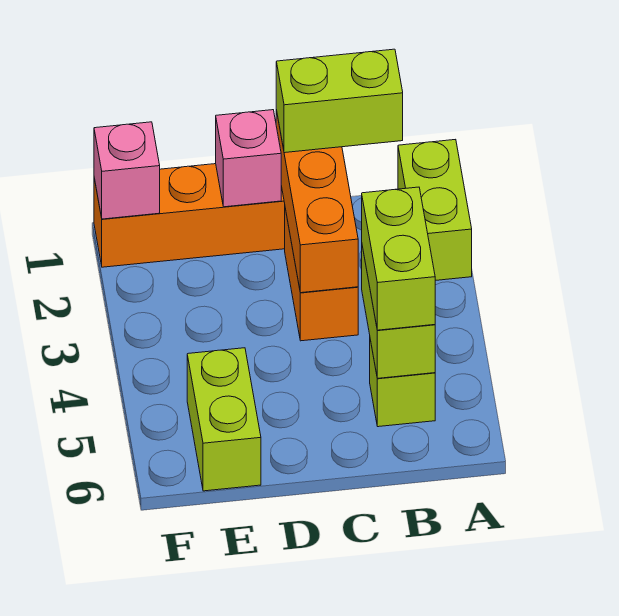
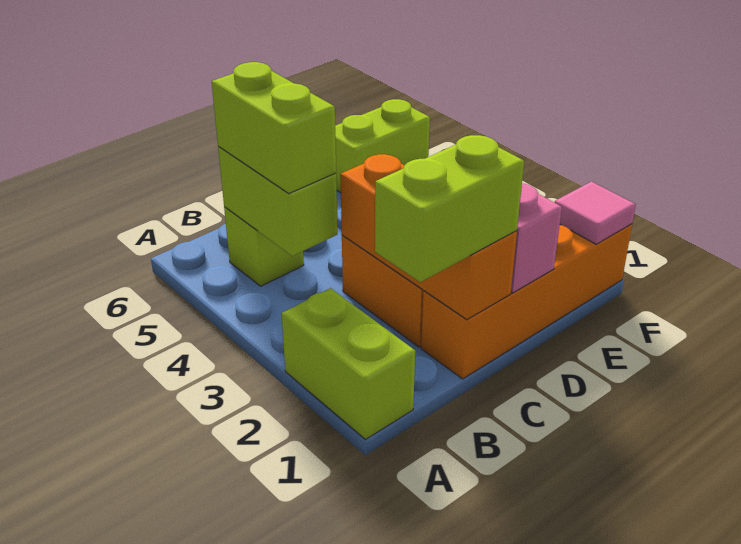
lime 1x2 brick [187,348,261,491] -> lime 1x2 brick turned to [335,99,430,193]
pink 1x1 brick [94,122,160,219] -> pink 1x1 tile [555,182,636,244]

